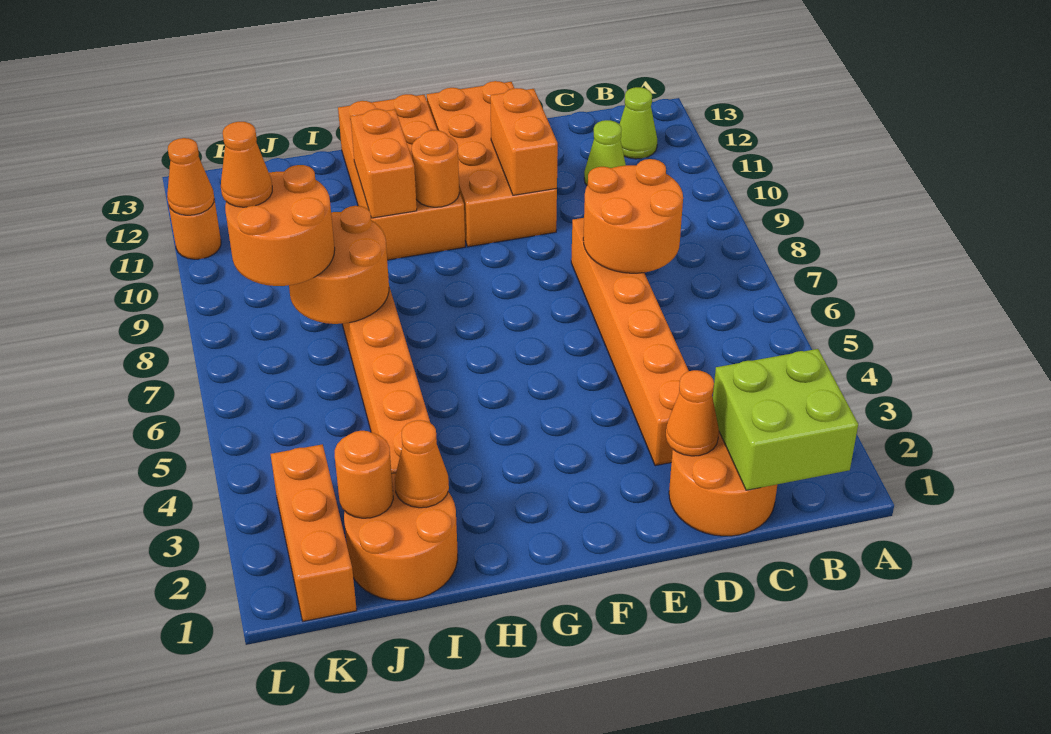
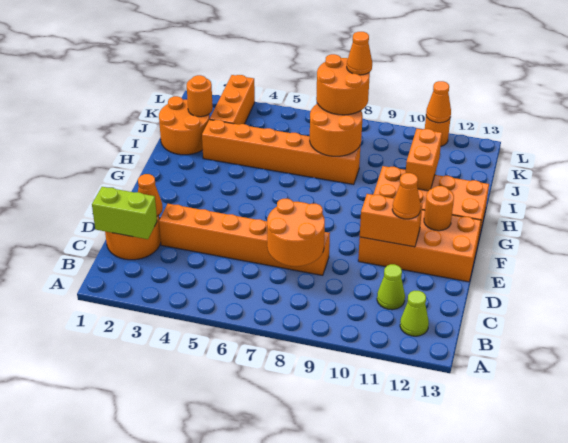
lime 2x2 brick [713,349,858,490] -> lime 1x2 brick [92,187,157,239]
orange 1x1 round brick [412,130,459,207] -> orange 1x1 round brick moved to [424,186,454,231]
orange 1x2 brick [351,109,417,218] -> orange 1x2 brick turned to [406,128,442,191]
orange 1x1 cone [395,420,449,508] -> orange 1x1 cone moved to [392,173,421,219]
orange 1x3 brick [271,444,357,621] -> orange 1x3 brick turned to [210,75,255,125]

